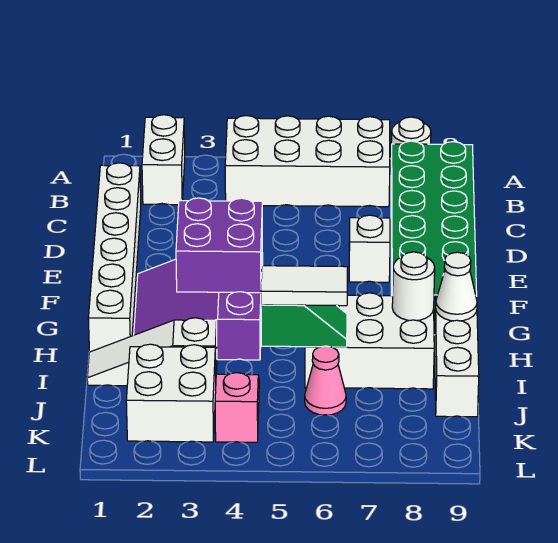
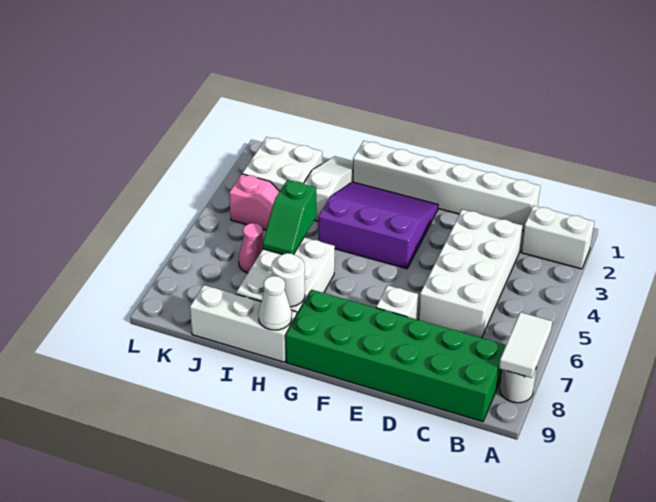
white 2x4 brick [225,116,390,207] -> white 2x4 brick moved to [418,210,523,338]
purple 2x2 brick [176,198,262,293] -> none
white 1x2 tile [261,266,348,306] -> white 1x2 tile moved to [499,312,552,378]

